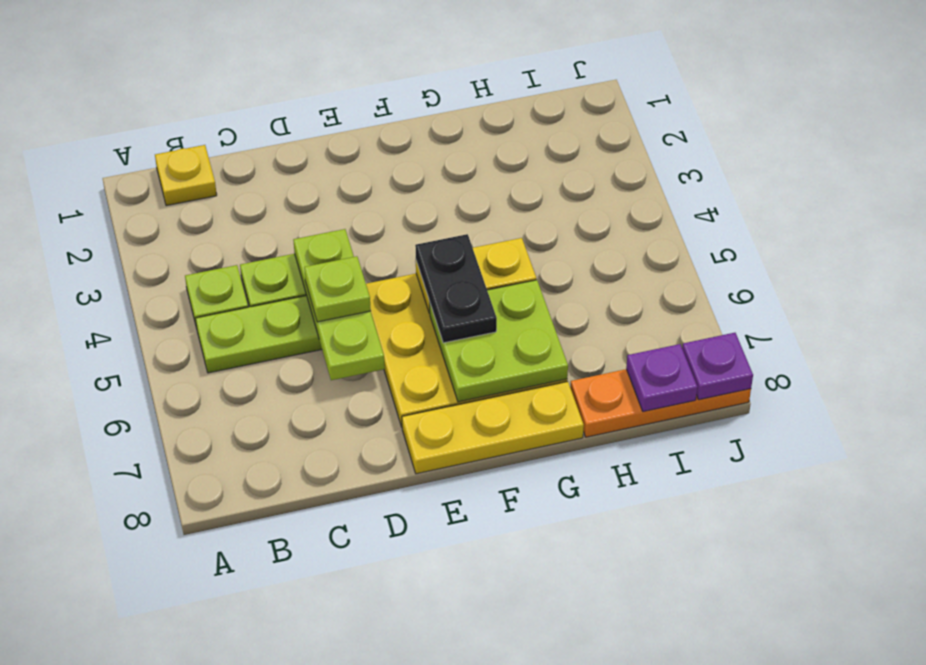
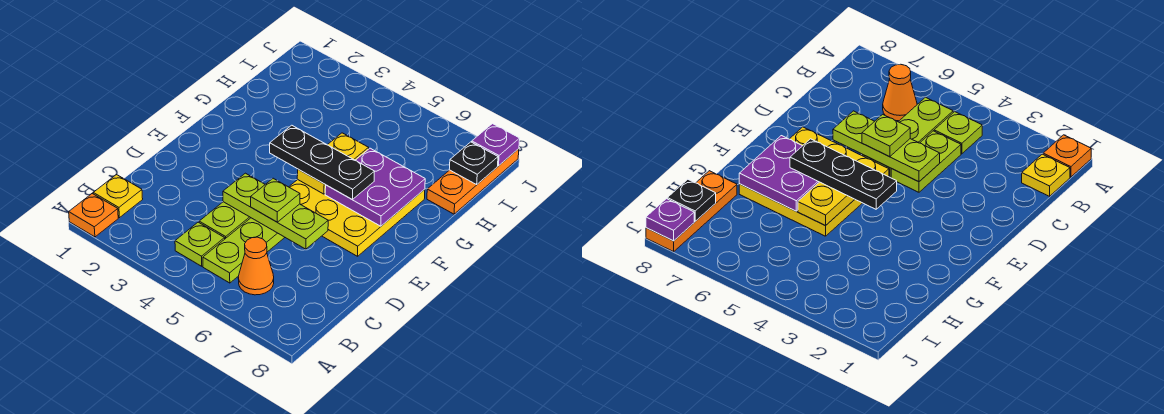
none -> orange 1x1 plate [69,194,118,237]
none -> orange 1x1 cone [238,237,274,295]
yellow 1x3 plate [402,381,584,474] -> none
black 1x2 plate [415,234,497,343] -> black 1x3 plate [270,125,375,199]
lime 2x2 plate [430,280,568,402] -> purple 2x2 plate [325,148,425,226]
purple 1x1 plate [626,344,697,412] -> black 1x1 plate [449,142,498,184]

